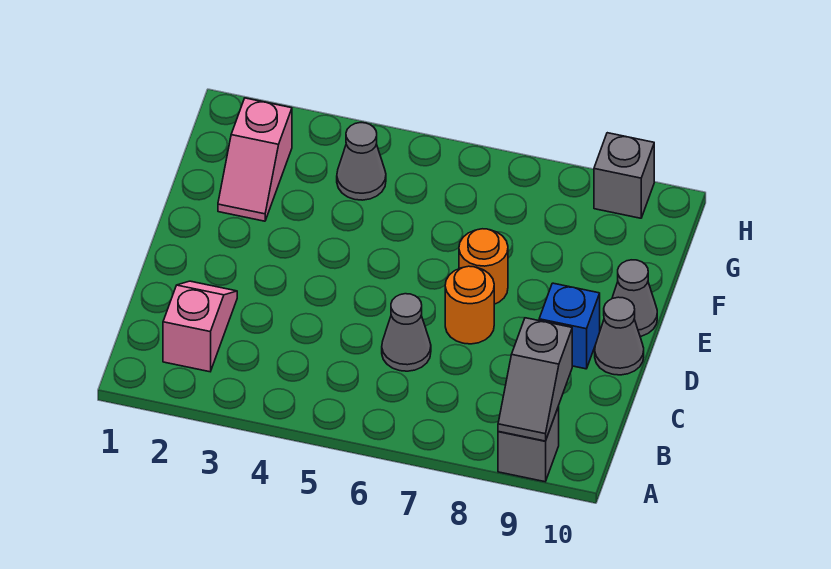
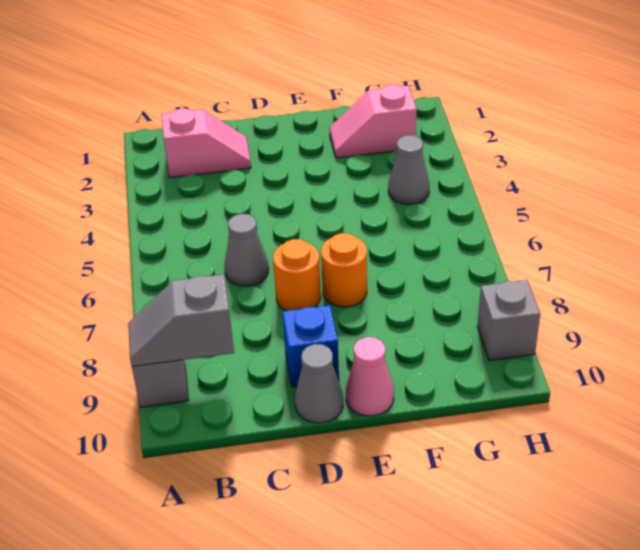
grey 1x1 cone [612,260,657,336] -> pink 1x1 cone [346,337,394,416]

